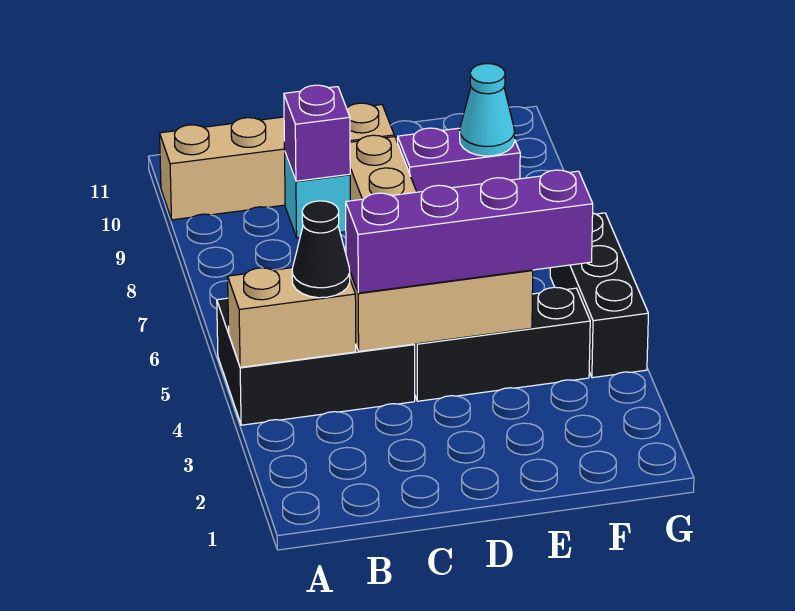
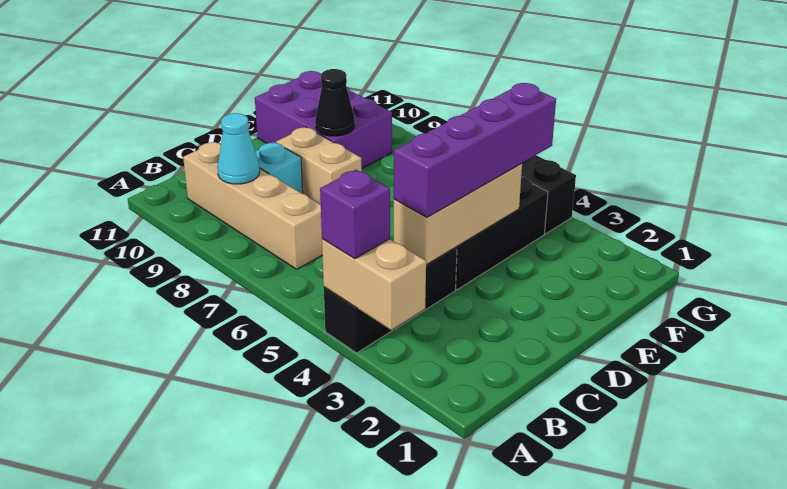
black 2x3 brick [217,298,415,425] -> black 1x3 brick [324,247,457,353]
tan 1x2 brick [228,268,356,367] -> tan 1x2 brick turned to [322,239,426,330]
tan 1x4 brick [160,103,394,220] -> tan 1x4 brick turned to [183,142,322,269]
black 1x1 cone [292,201,350,298] -> black 1x1 cone moved to [315,69,355,136]
purple 1x1 brick [284,85,350,181] -> purple 1x1 brick moved to [320,170,390,259]
purple 1x2 brick [398,128,520,192] -> purple 2x3 brick [255,71,392,168]
cyan 1x1 cone [460,64,515,156] -> cyan 1x1 cone moved to [217,113,260,184]

